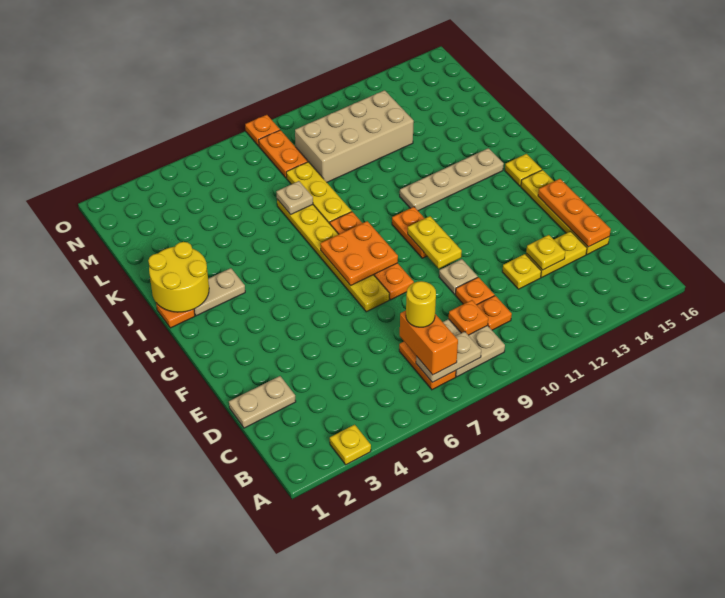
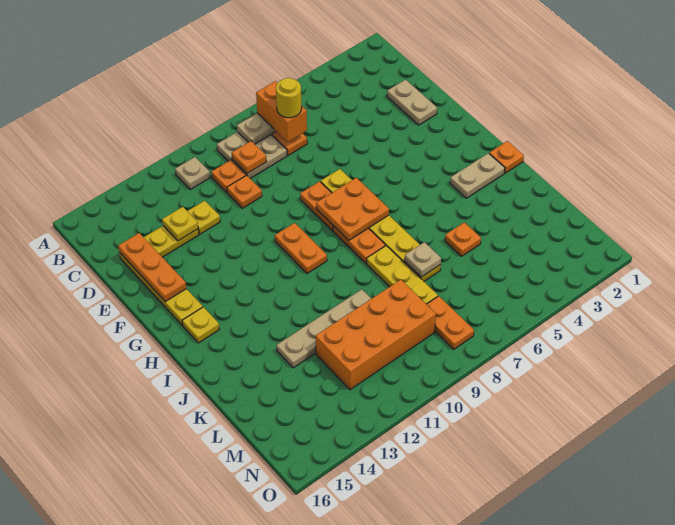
yellow 1x1 plate [330,425,371,465] -> none
tan 1x2 plate [229,376,296,428] -> tan 1x2 plate turned to [387,80,437,125]
tan 1x1 plate [439,259,478,294] -> tan 1x1 plate moved to [175,157,210,189]
yellow 1x2 plate [408,216,462,268] -> none
yellow 2x2 round brick [148,242,209,312] -> none
tan 1x4 plate [400,148,504,211] -> tan 1x4 plate moved to [277,289,371,368]
tan 2x4 brick [295,90,414,182] -> orange 2x4 brick [316,280,436,390]
orange 1x1 plate [245,115,280,146] -> orange 1x1 plate moved to [445,222,481,256]

